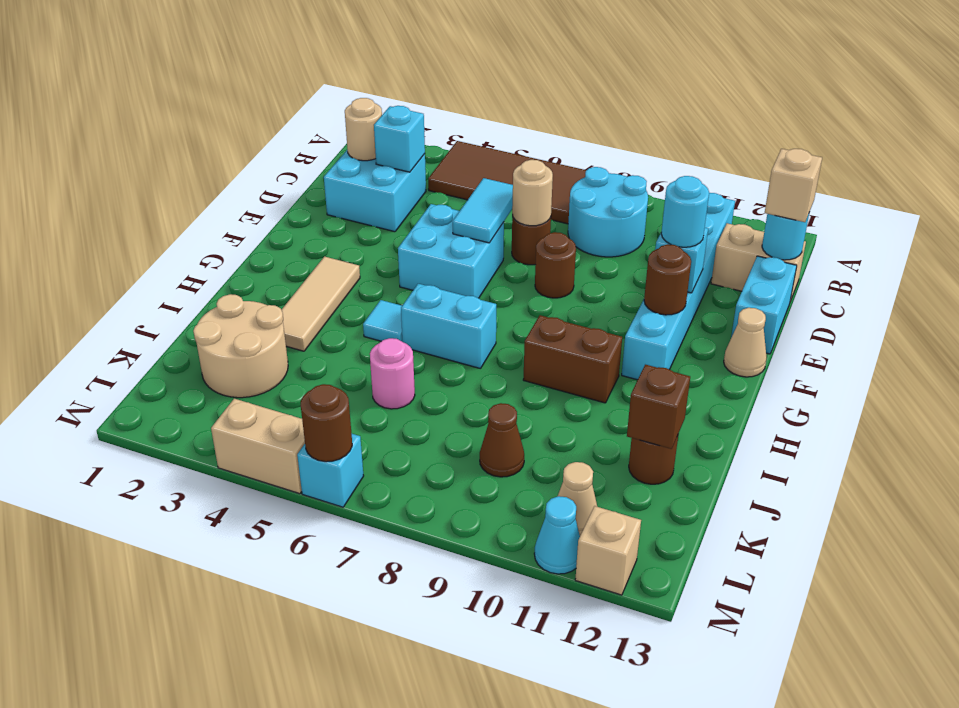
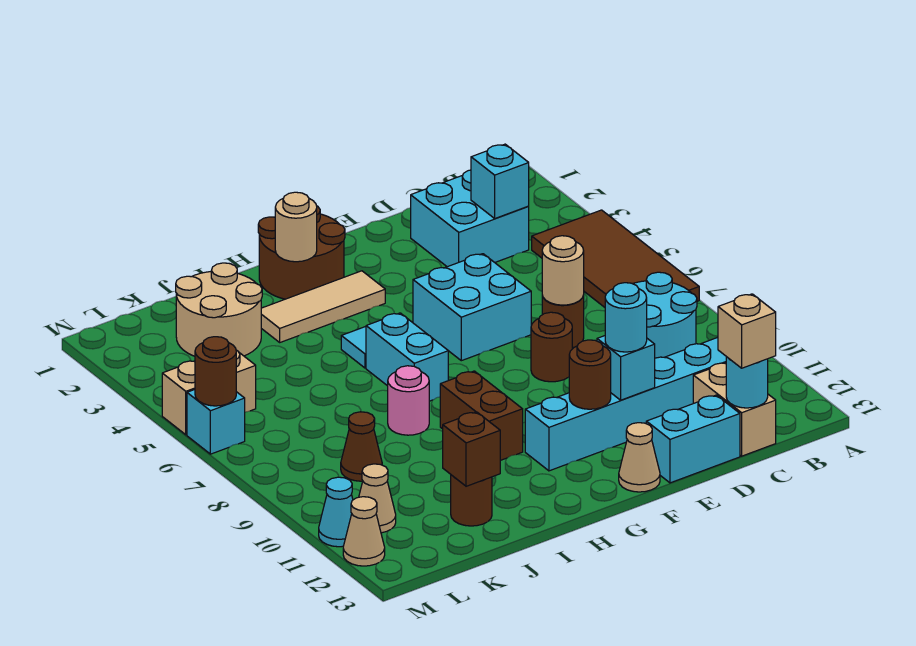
tan 1x1 round brick [345,98,382,161] -> tan 1x1 round brick moved to [275,192,317,262]
cyan 1x2 tile [453,178,513,243] -> none
none -> brown 2x2 round brick [258,206,345,299]
pink 1x1 round brick [370,338,415,409] -> pink 1x1 round brick moved to [388,366,429,435]
tan 1x2 brick [211,399,305,494] -> tan 1x2 brick turned to [162,350,256,435]
tan 1x1 brick [575,506,641,595] -> tan 1x1 cone [343,497,385,566]

